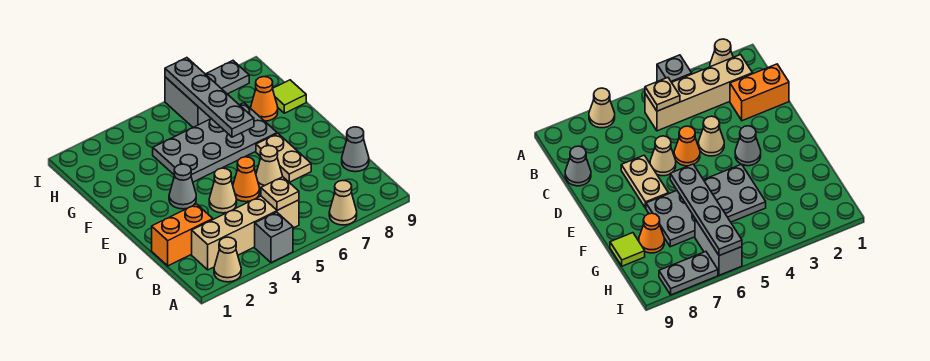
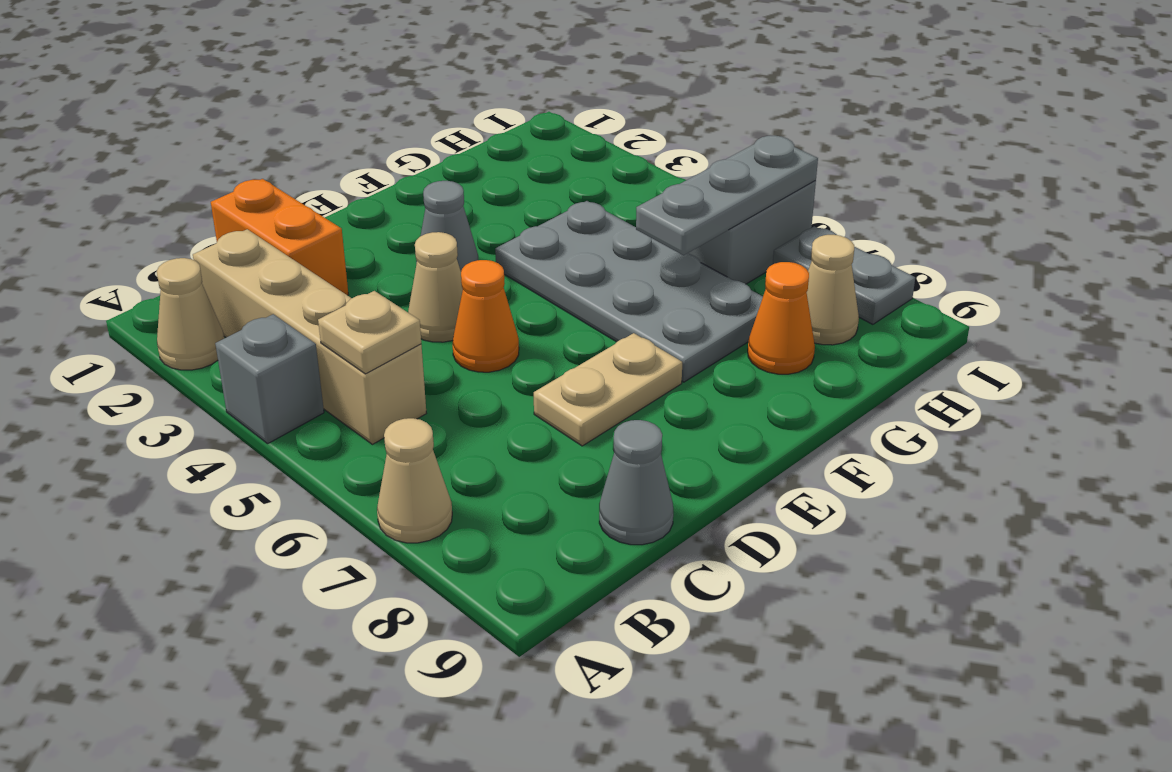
tan 1x1 cone [256,146,283,188] -> tan 1x1 cone moved to [806,235,859,345]
grey 1x4 plate [165,58,254,137] -> grey 1x3 plate [636,136,818,255]
lime 1x1 tile [272,80,306,113] -> none

